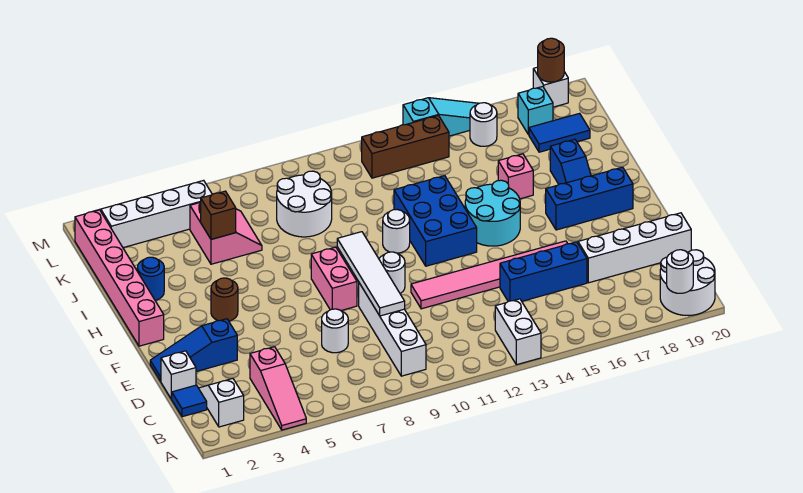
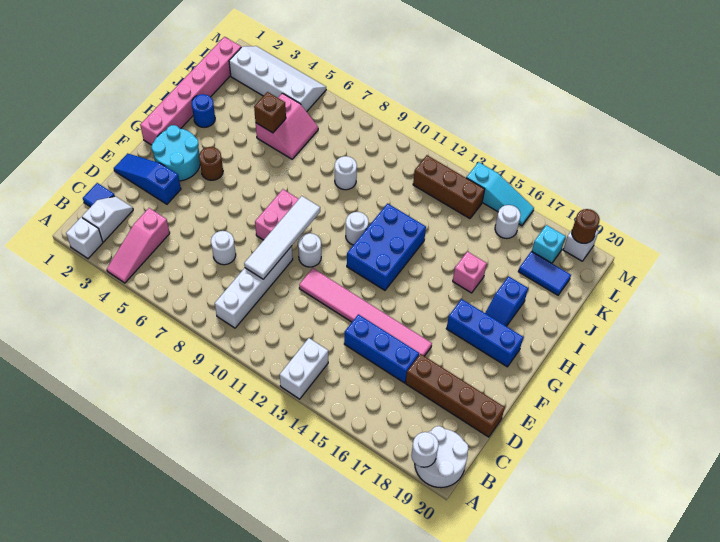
white 1x1 brick [161,351,196,399] -> white 1x1 brick moved to [66,217,103,259]
white 1x4 brick [578,213,691,283] -> brown 1x4 brick [406,354,505,437]
cyan 2x2 round brick [465,180,520,246] -> cyan 2x2 round brick moved to [151,125,200,181]
white 2x2 round brick [277,171,332,237] -> white 1x1 round brick [335,156,357,190]

